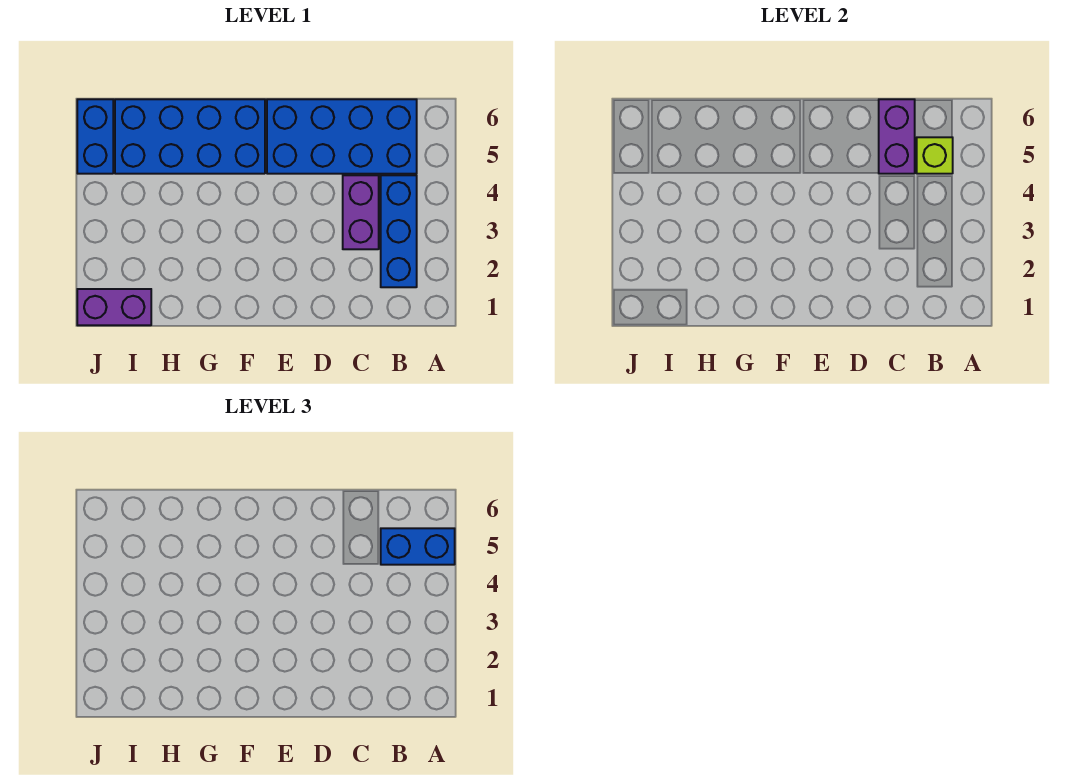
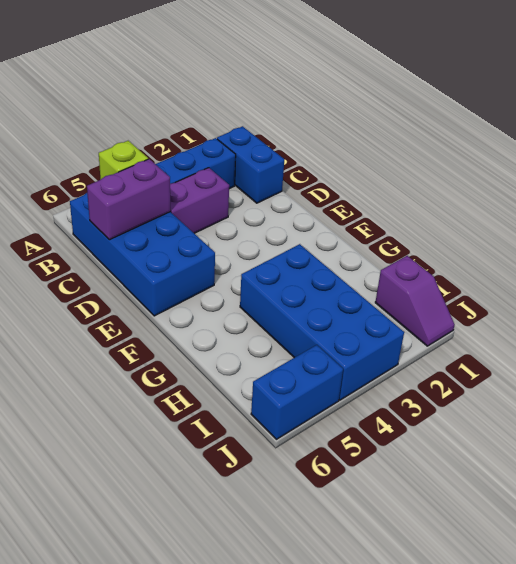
blue 1x2 brick [381,528,455,565] -> blue 1x2 brick moved to [217,126,284,203]
blue 2x4 brick [115,99,265,174] -> blue 2x4 brick moved to [240,244,404,400]
purple 1x2 brick [77,289,151,325] -> purple 1x2 slope [375,256,455,346]

